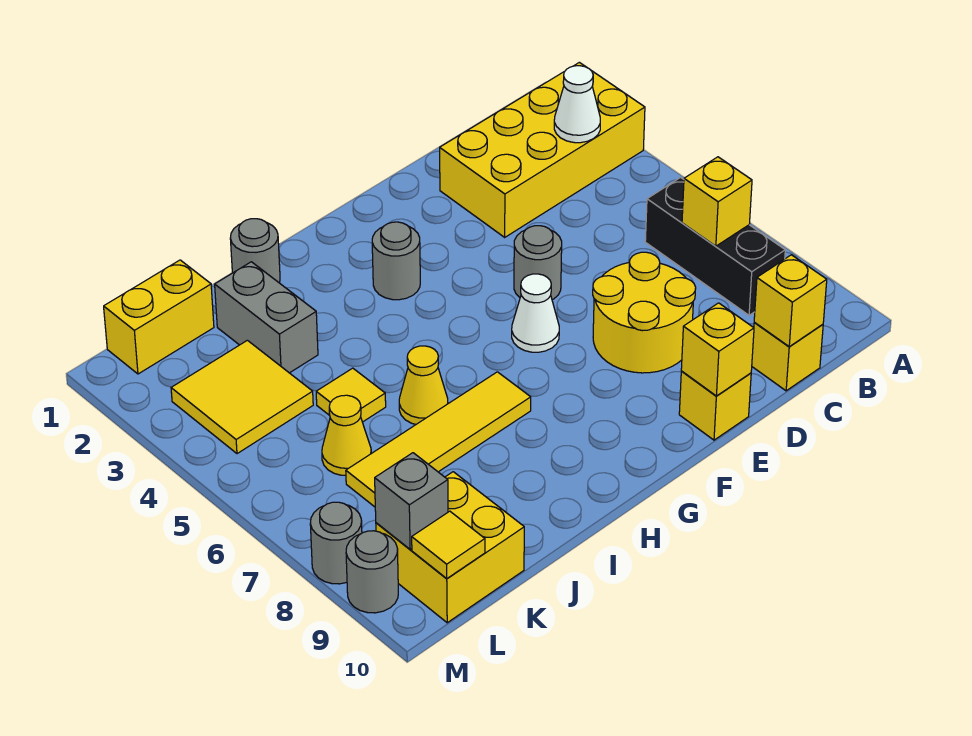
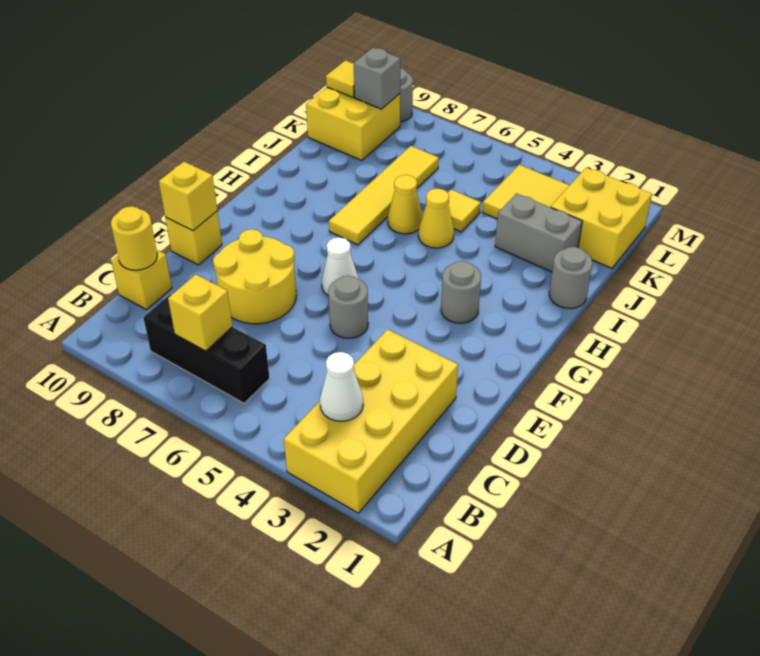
yellow 1x1 brick [754,255,827,347] -> yellow 1x1 round brick [111,206,157,270]
yellow 1x2 brick [104,260,214,374] -> yellow 2x2 brick [551,168,652,268]
yellow 1x1 cone [322,395,371,475] -> yellow 1x1 cone moved to [418,189,454,248]
grey 1x1 round brick [310,502,362,584] -> none

